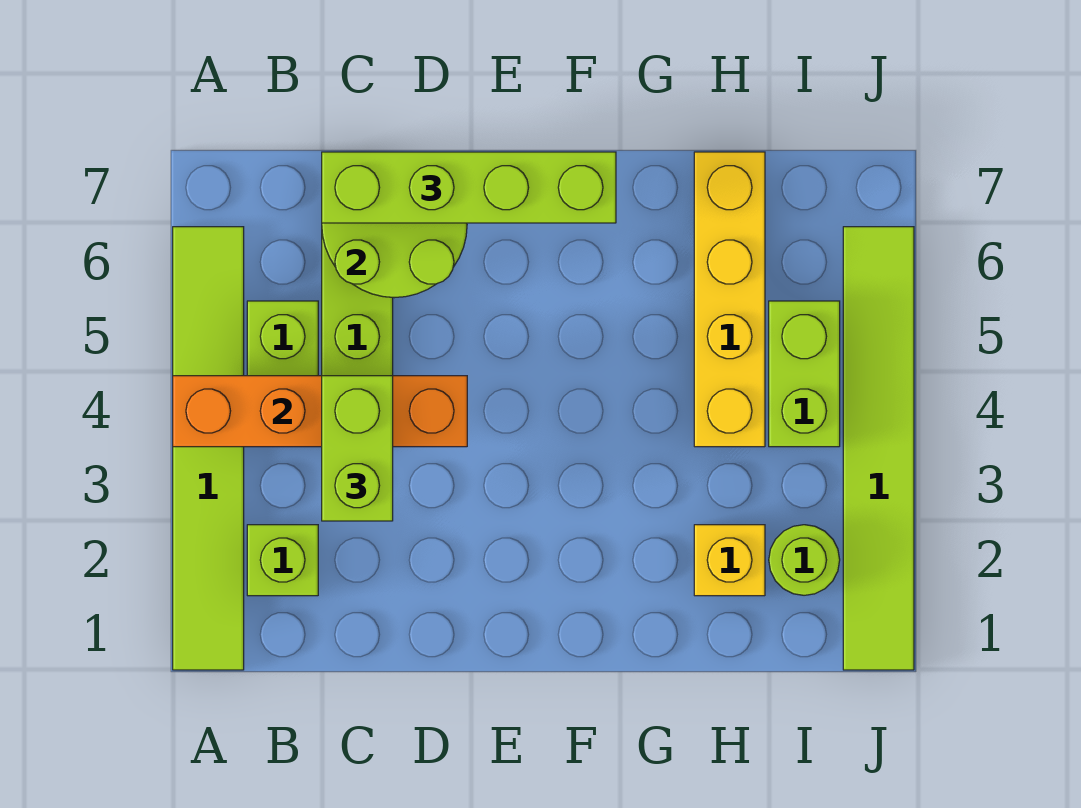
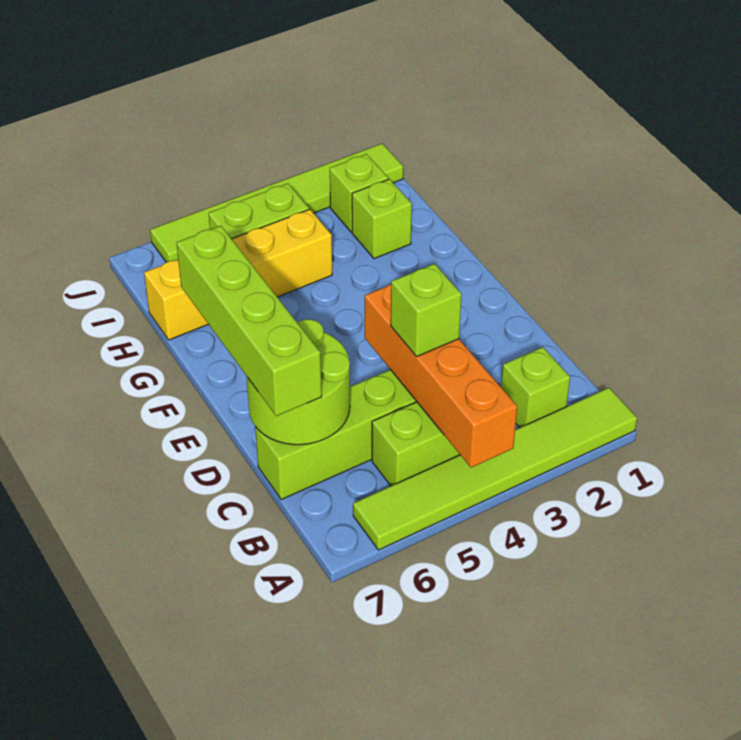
lime 1x2 brick [322,376,393,521] -> lime 1x1 brick [391,264,462,356]
yellow 1x1 brick [694,525,765,596] -> lime 1x1 brick [352,179,412,259]
lime 1x1 round brick [769,525,840,595] -> lime 1x1 brick [330,154,388,232]

